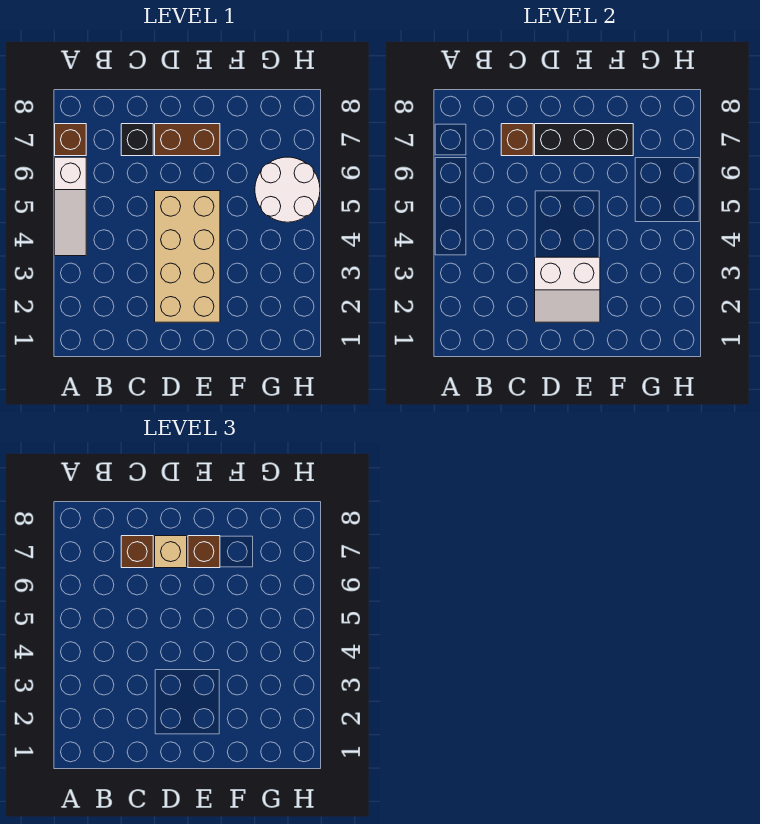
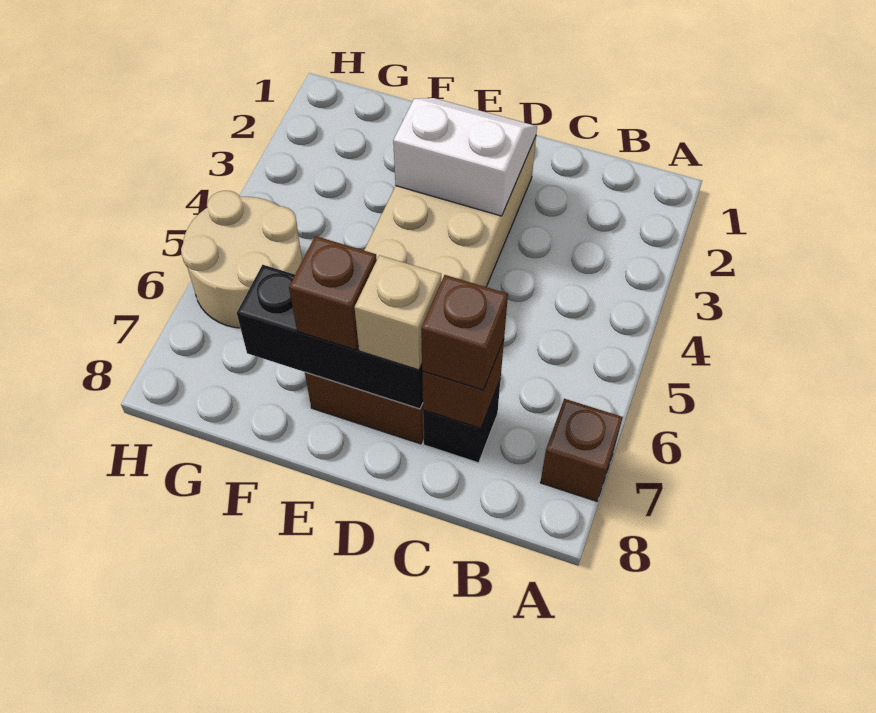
white 1x3 slope [55,157,86,256] -> none
white 2x2 round brick [255,157,320,222] -> tan 2x2 round brick [181,191,302,328]

